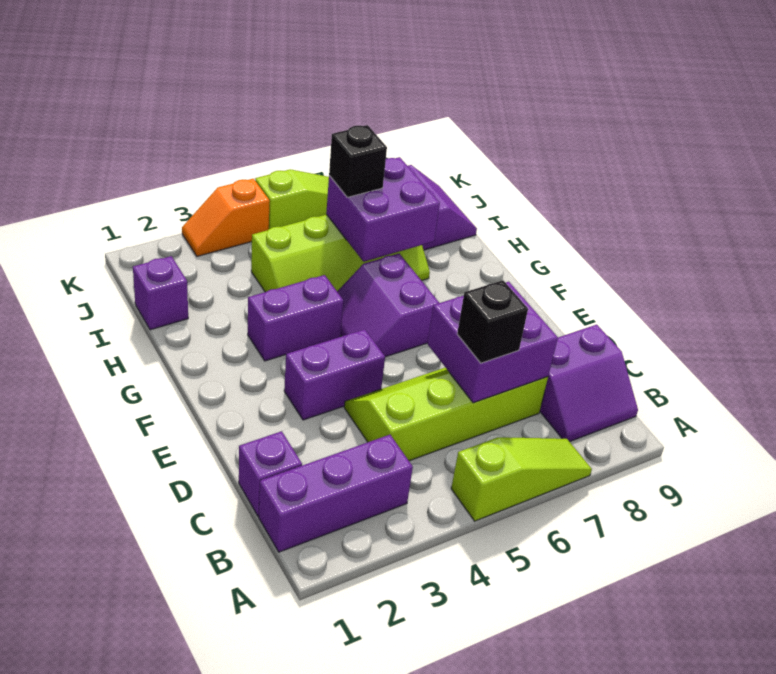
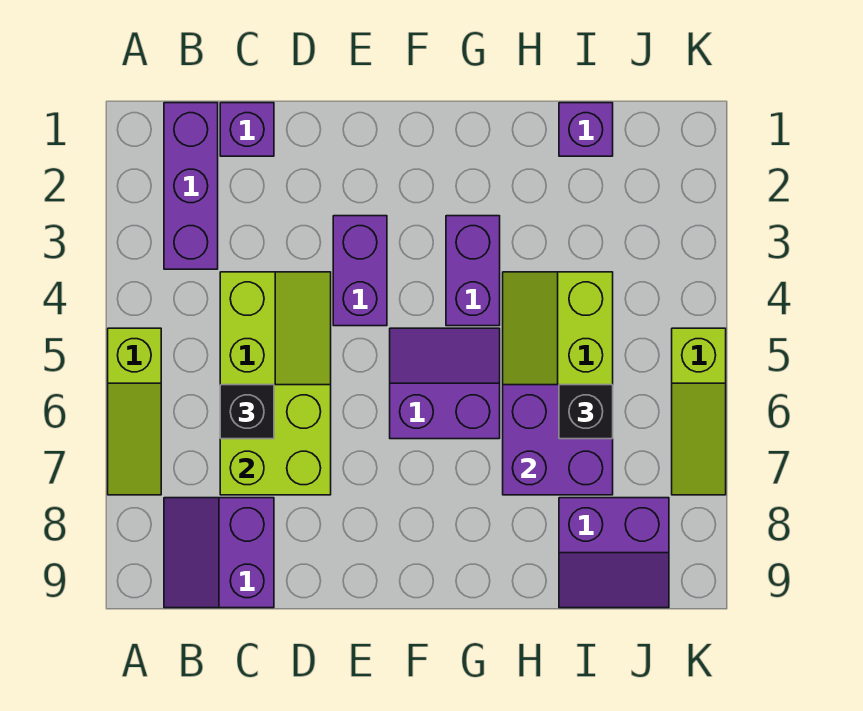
purple 2x2 brick [428,282,558,403] -> lime 2x2 brick [220,385,331,495]
orange 1x2 slope [182,179,270,256] -> none

